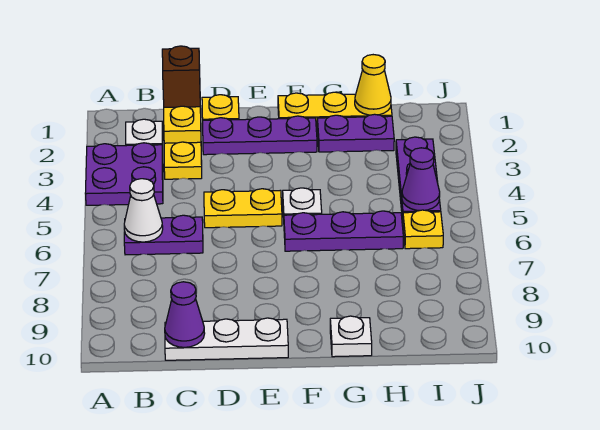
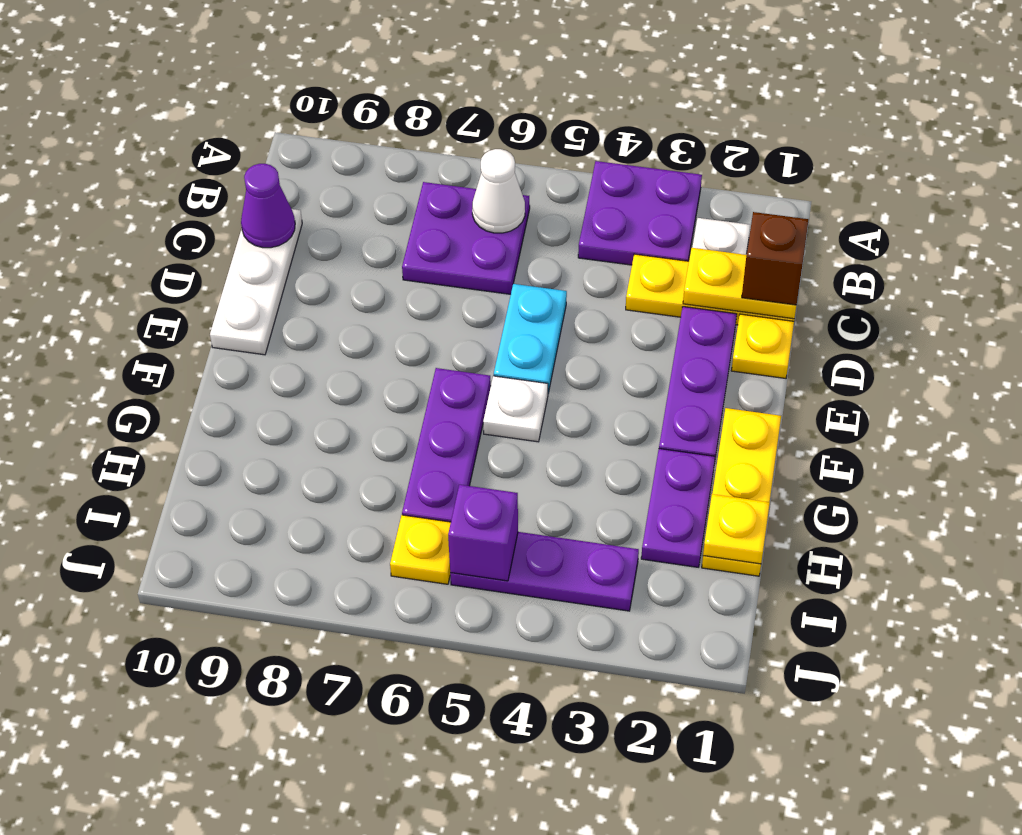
purple 1x2 plate [124,215,203,255] -> purple 2x2 plate [402,182,530,294]
yellow 1x2 plate [204,189,282,228] -> cyan 1x2 plate [494,284,567,393]
white 1x1 plate [330,316,372,357] -> none
yellow 1x1 cone [355,55,391,115] -> yellow 1x1 plate [703,494,770,564]
purple 1x1 cone [402,148,440,210] -> purple 1x1 brick [448,485,518,581]

